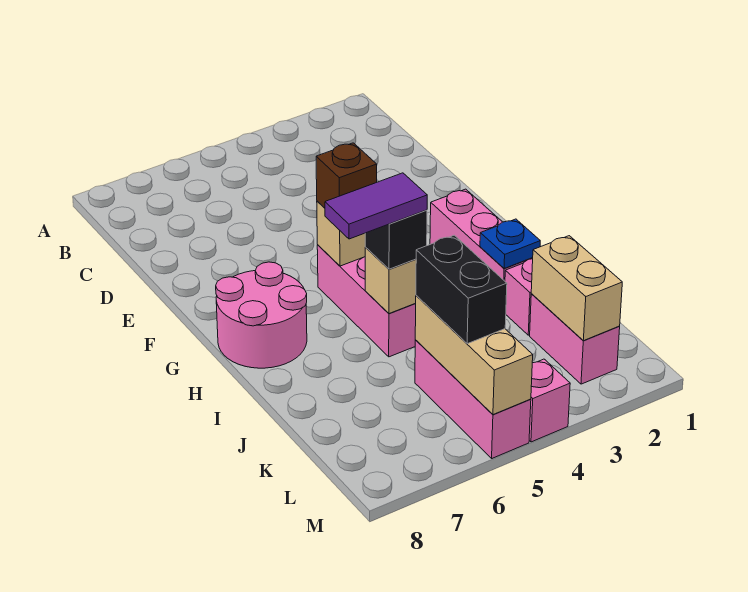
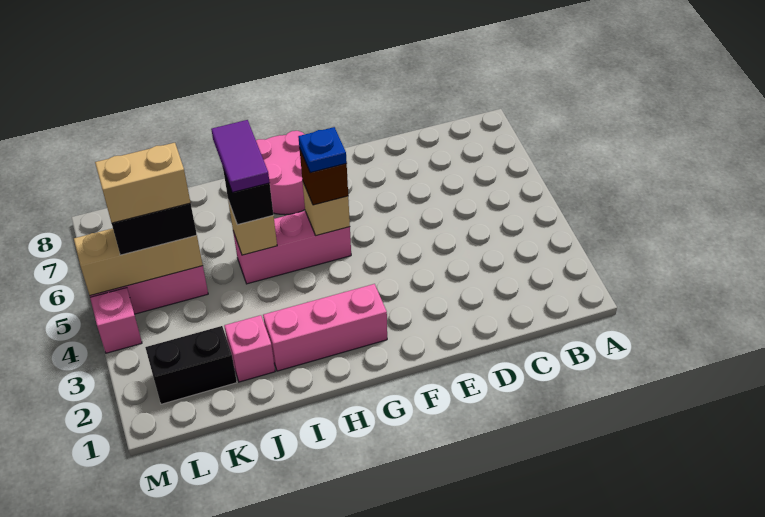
blue 1x1 plate [480,219,540,268] -> blue 1x1 plate moved to [298,127,347,173]
pink 1x2 brick [530,294,620,384] -> black 1x2 brick [145,326,237,404]
tan 1x2 brick [531,236,622,341] -> tan 1x2 brick moved to [95,143,191,223]

